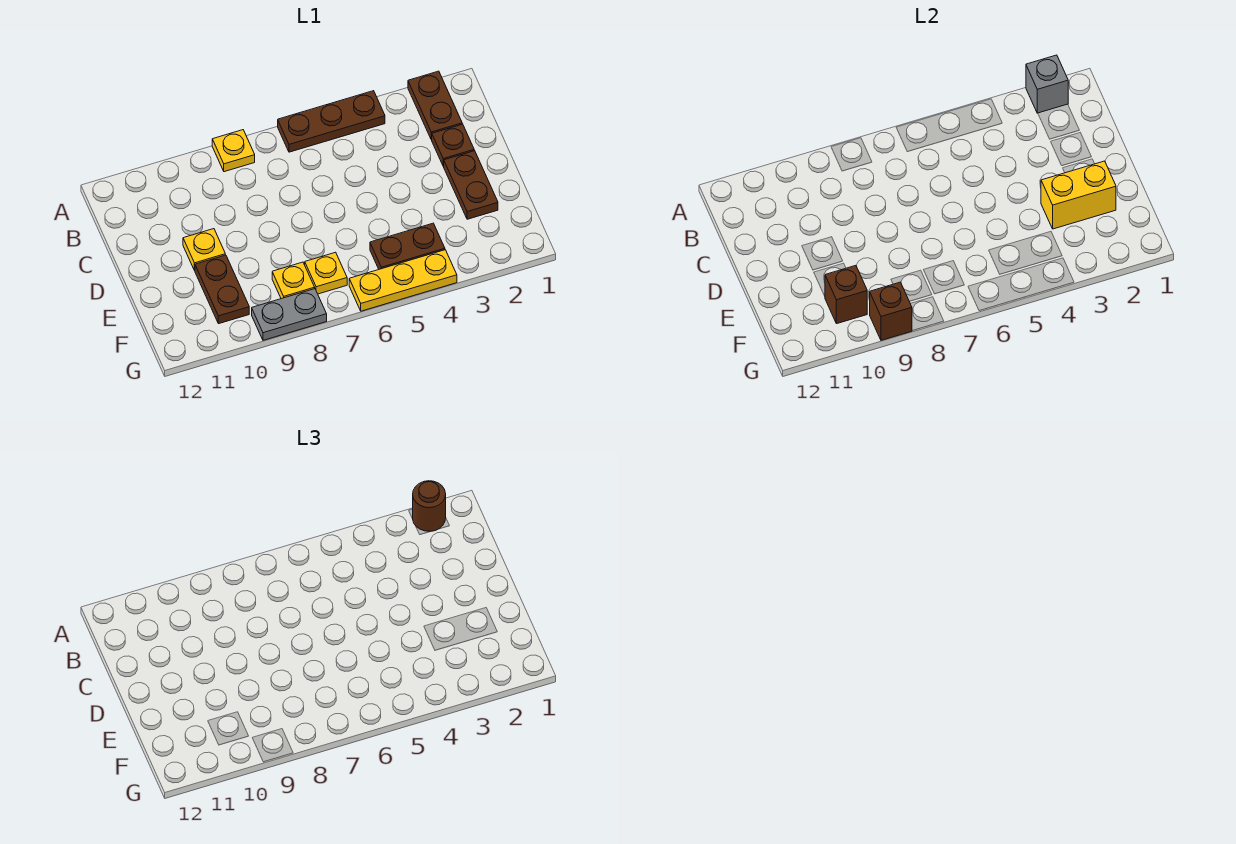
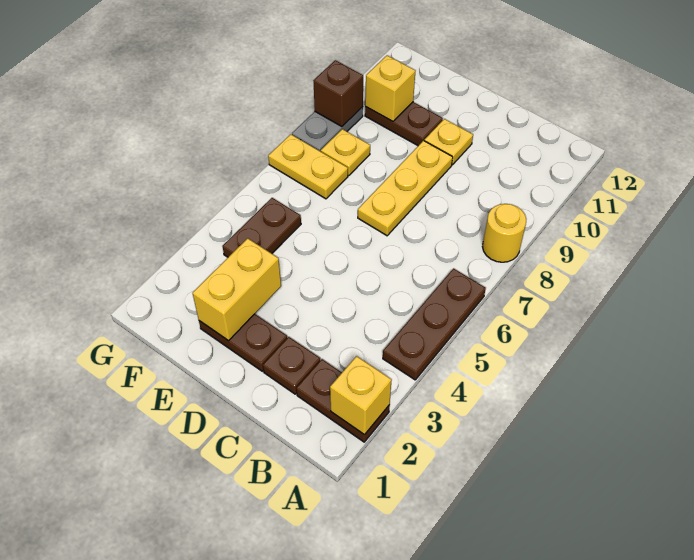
grey 1x1 brick [1026,55,1068,113] -> yellow 1x1 brick [330,356,392,435]
brown 1x1 round brick [413,481,446,531] -> none
yellow 1x1 plate [212,130,255,172] -> yellow 1x1 round brick [482,204,526,262]
yellow 1x1 plate [305,252,347,294] -> yellow 1x2 plate [268,134,348,199]
brown 1x1 brick [825,266,867,324] -> yellow 1x1 brick [365,55,415,121]
yellow 1x3 plate [349,250,457,311] -> yellow 1x3 plate moved to [358,141,453,236]

